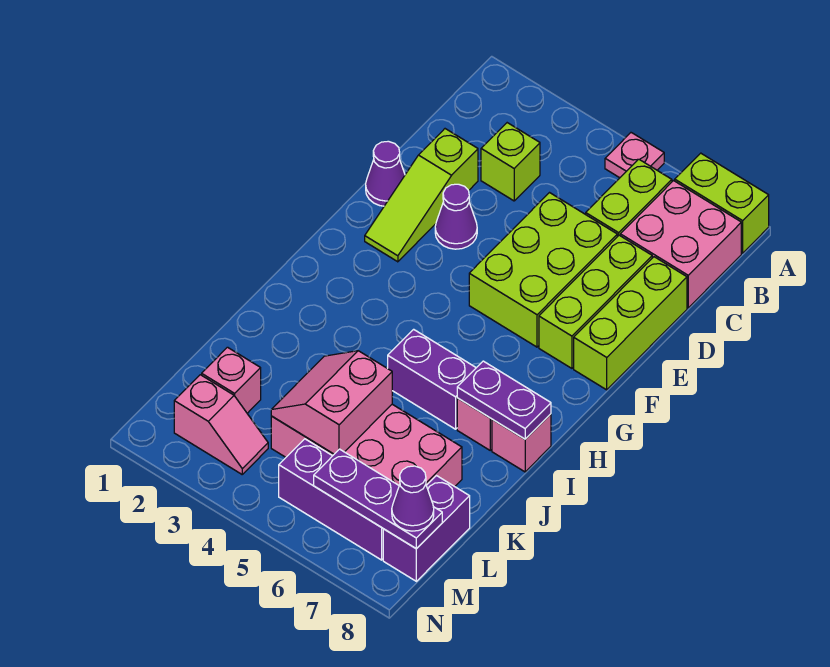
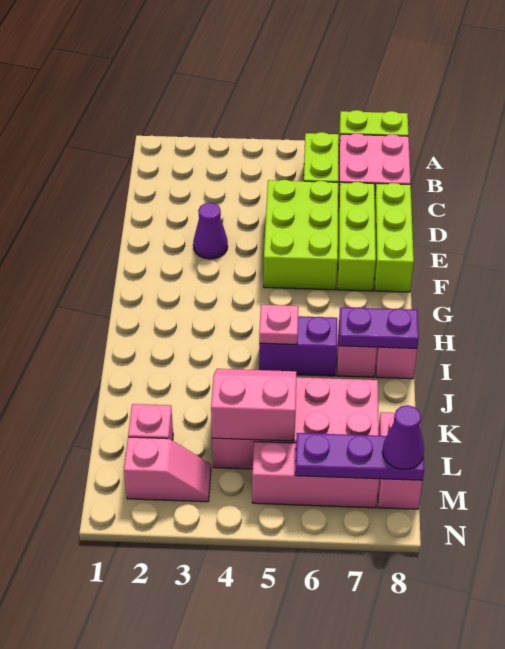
pink 1x1 plate [605,133,664,178] -> pink 1x1 plate moved to [259,305,298,345]
lime 1x1 brick [481,123,540,201] -> none
lime 1x3 slope [365,129,478,262] -> none
purple 1x1 cone [366,141,405,206] -> none
pink 2x2 slope [271,351,392,454] -> pink 2x2 slope turned to [211,369,296,441]
purple 1x2 brick [383,476,470,581] -> pink 1x2 brick [378,412,423,509]
purple 1x3 brick [279,439,383,560] -> pink 1x3 brick [252,442,379,508]

